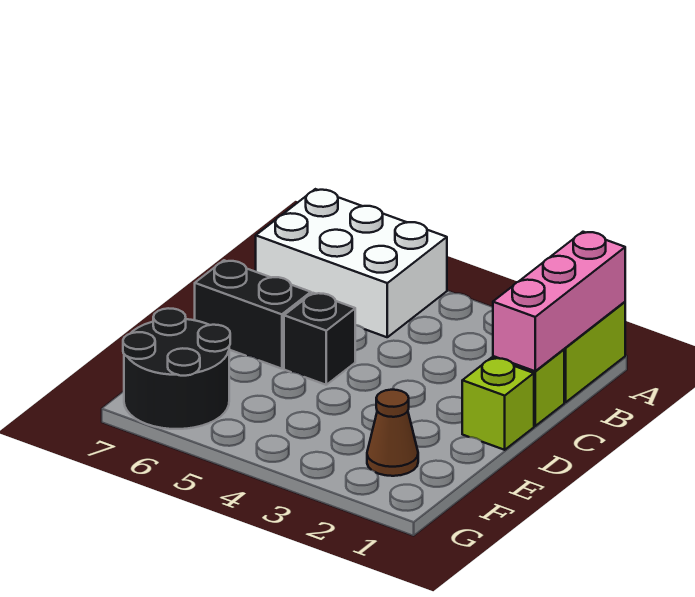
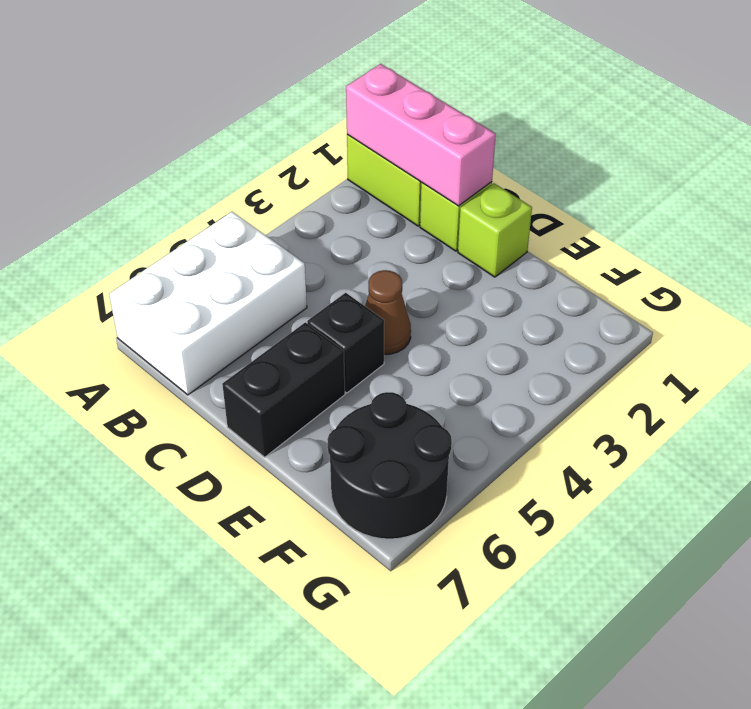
brown 1x1 cone [367,390,418,476] -> brown 1x1 cone moved to [365,270,411,354]

